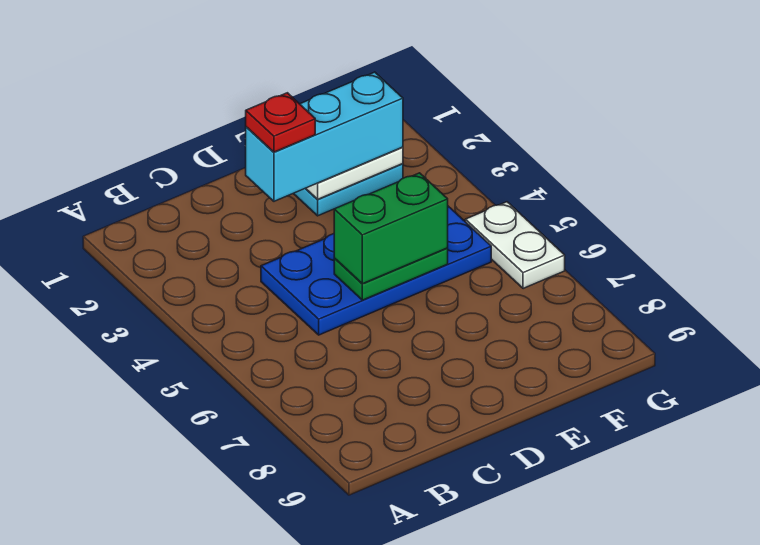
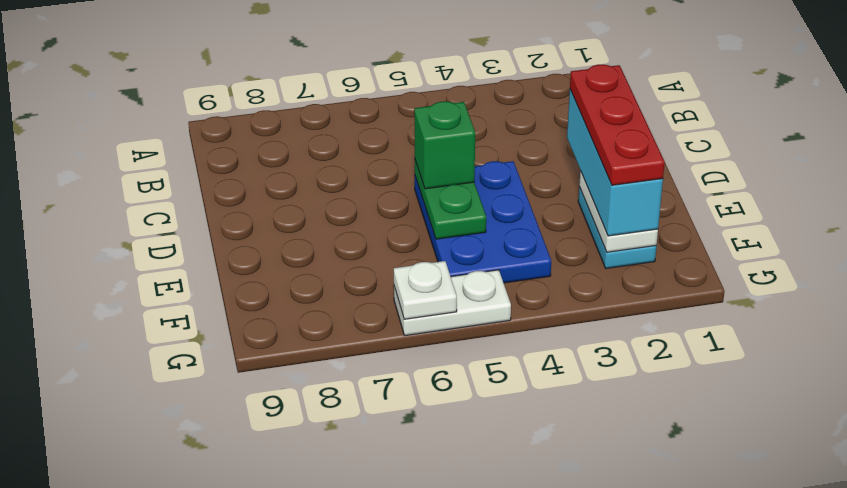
blue 2x4 plate [261,206,491,335] -> blue 2x3 plate [415,161,551,283]
red 1x1 plate [246,93,315,152] -> red 1x3 plate [570,64,665,185]
green 1x2 brick [334,173,448,284] -> green 1x1 brick [414,101,475,189]
none -> white 1x1 plate [394,261,457,319]

